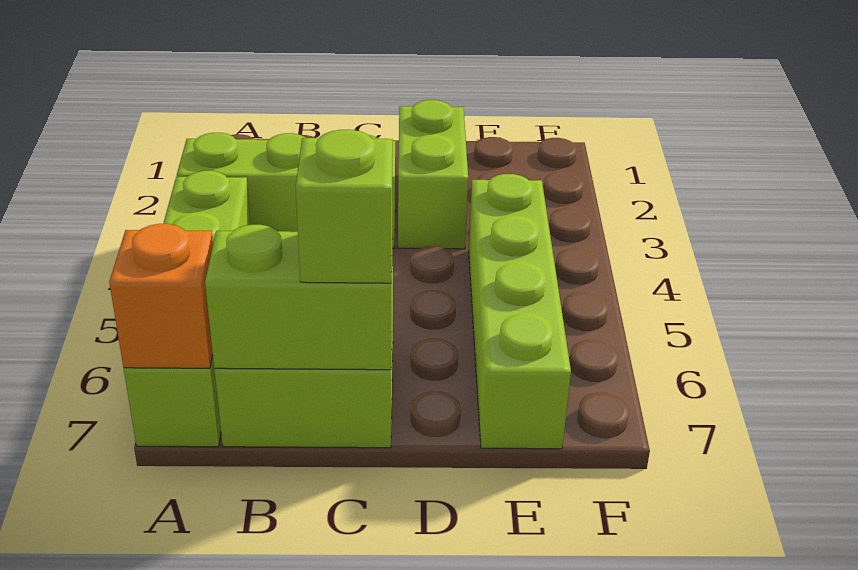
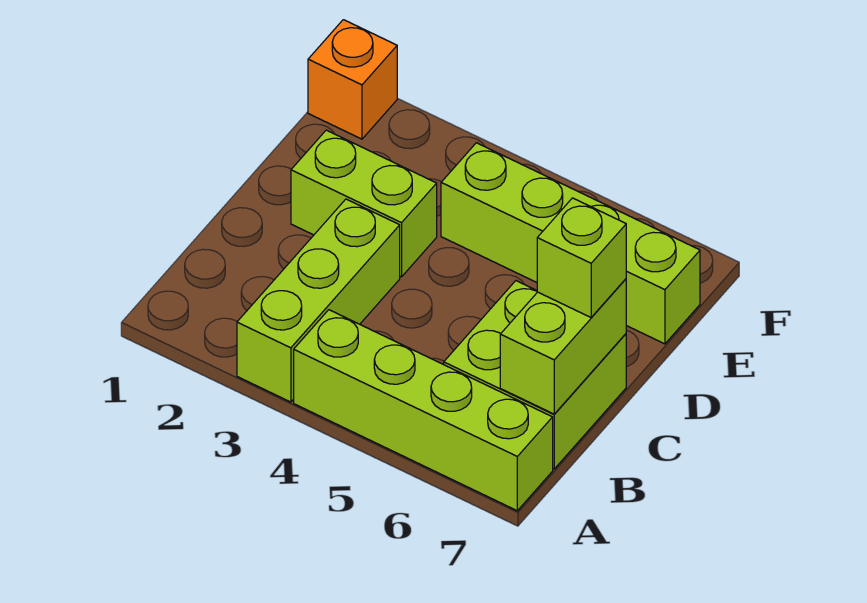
orange 1x1 brick [109,224,213,368] -> orange 1x1 brick moved to [308,20,397,139]

